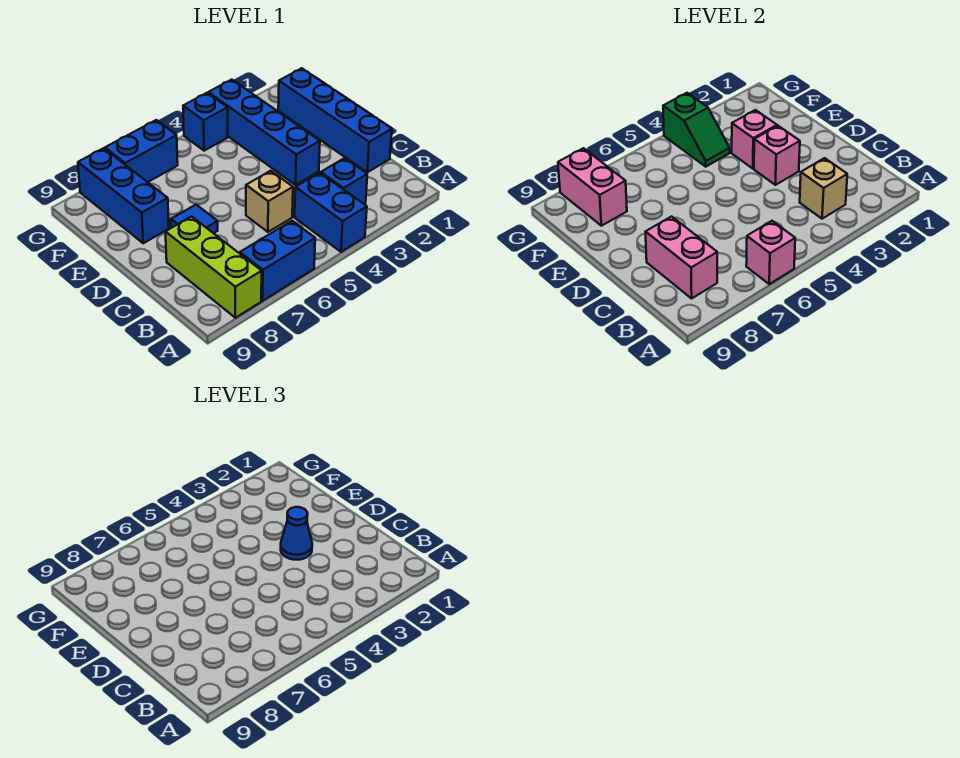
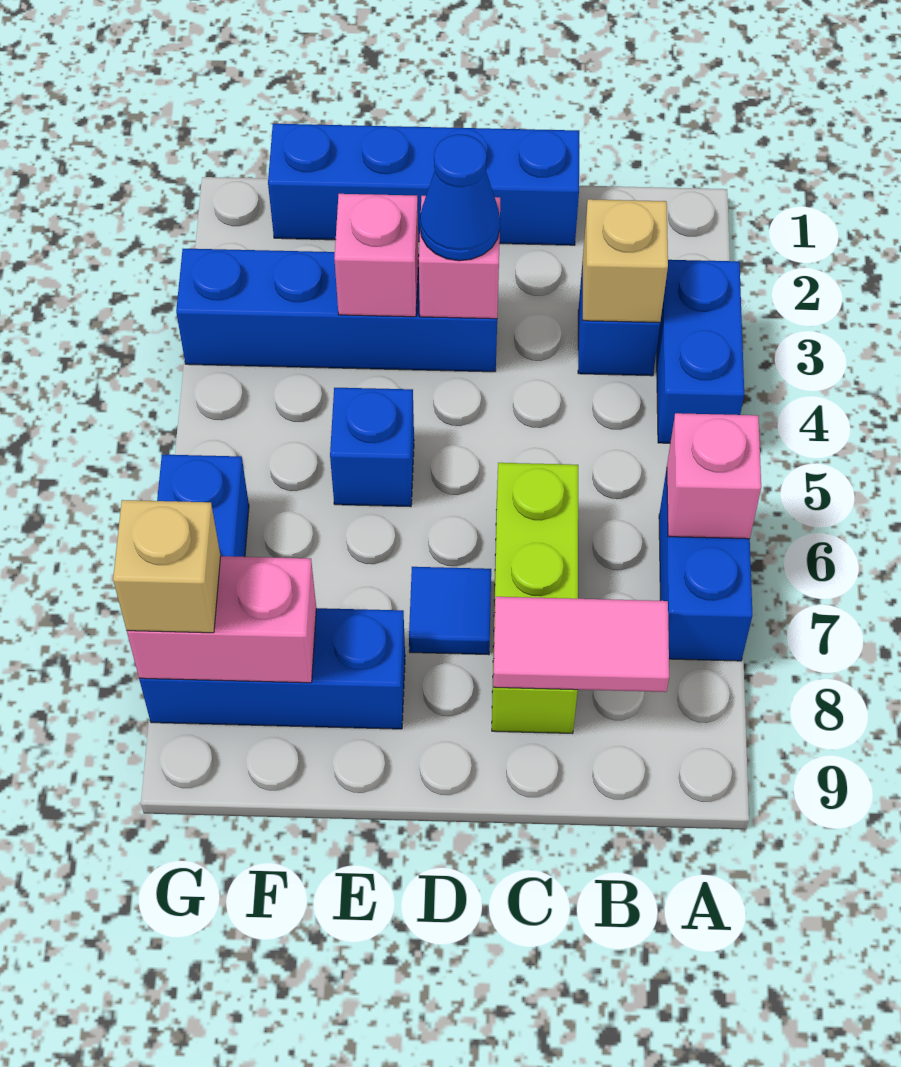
blue 1x2 brick [295,173,367,252] -> blue 1x2 brick turned to [657,260,744,443]
lime 1x3 brick [166,217,262,318] -> lime 1x3 brick turned to [492,463,578,733]
pink 1x2 brick [646,217,717,298] -> pink 1x2 tile [493,597,669,692]
tan 1x1 brick [246,171,293,232] -> tan 1x1 brick moved to [113,500,221,633]
green 1x2 slope [663,93,730,167] -> none
blue 1x1 brick [183,93,228,151] -> blue 1x1 brick moved to [330,388,414,507]

